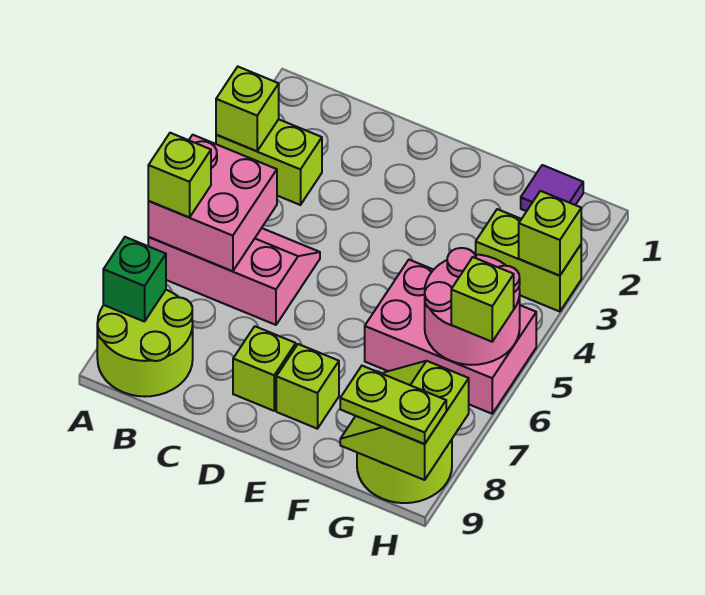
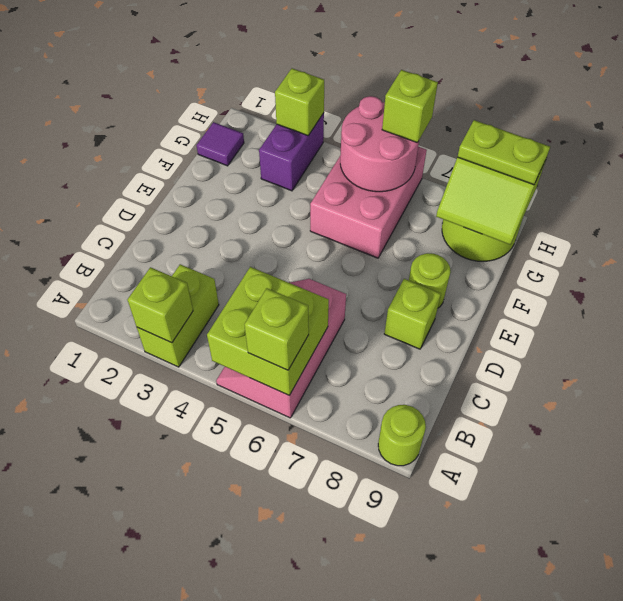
pink 2x2 brick [148,135,277,271] -> lime 2x2 brick [207,267,329,396]
lime 2x2 round brick [97,290,193,397] -> lime 1x1 round brick [378,405,426,466]
green 1x1 brick [103,237,166,322] -> none
lime 1x1 brick [276,344,339,429] -> lime 1x1 round brick [409,253,451,308]
lime 1x2 brick [476,209,581,312] -> purple 1x2 brick [259,113,324,191]
lime 1x2 plate [340,366,446,444] -> lime 1x2 plate turned to [458,120,550,185]

